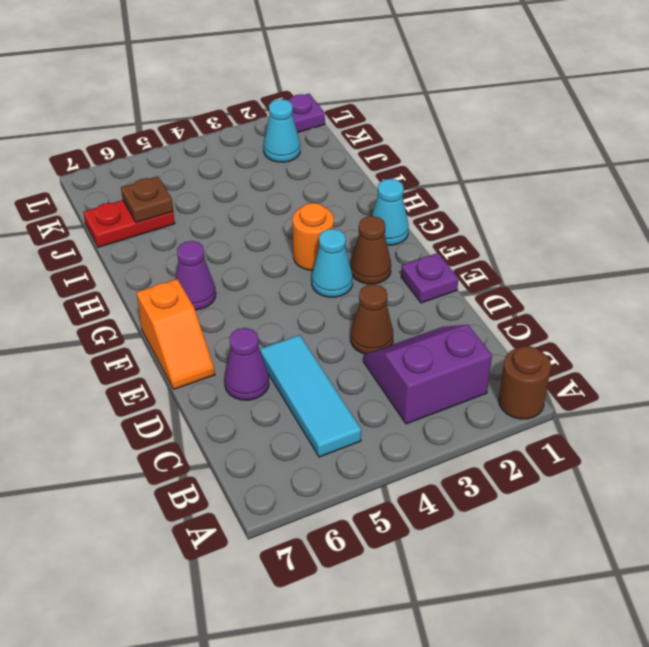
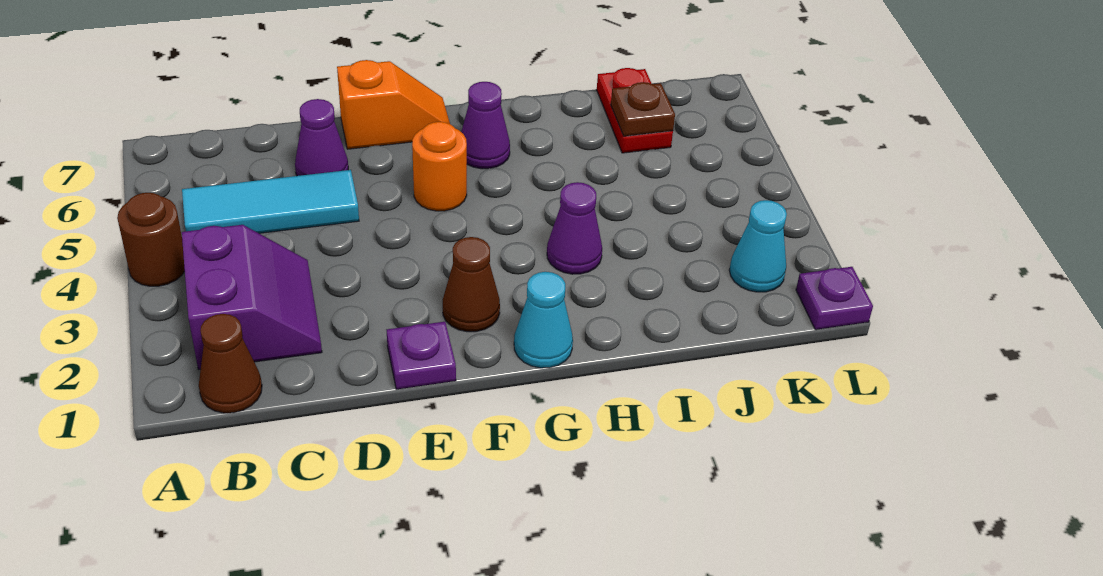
brown 1x1 round brick [499,346,551,419] -> brown 1x1 round brick moved to [117,193,185,286]
brown 1x1 cone [350,284,393,354] -> brown 1x1 cone moved to [199,314,262,413]
orange 1x2 slope [136,279,215,389] -> orange 1x2 slope turned to [337,60,450,149]
cyan 1x1 cone [312,229,353,297] -> none
orange 1x1 round brick [293,203,334,270] -> orange 1x1 round brick moved to [412,122,467,211]
none -> purple 1x1 cone [547,182,602,274]

